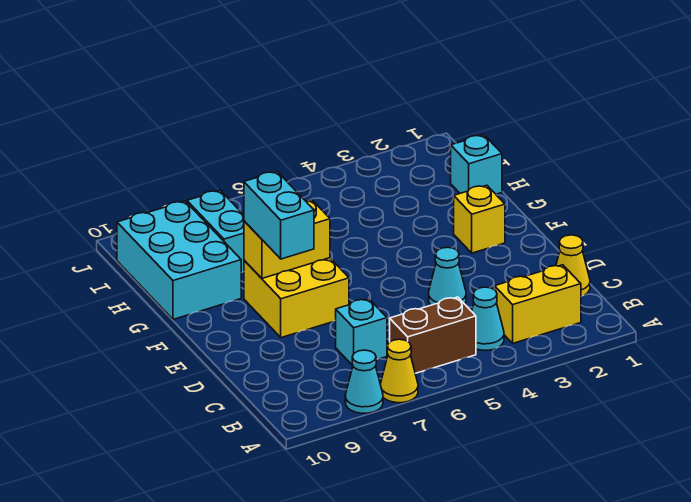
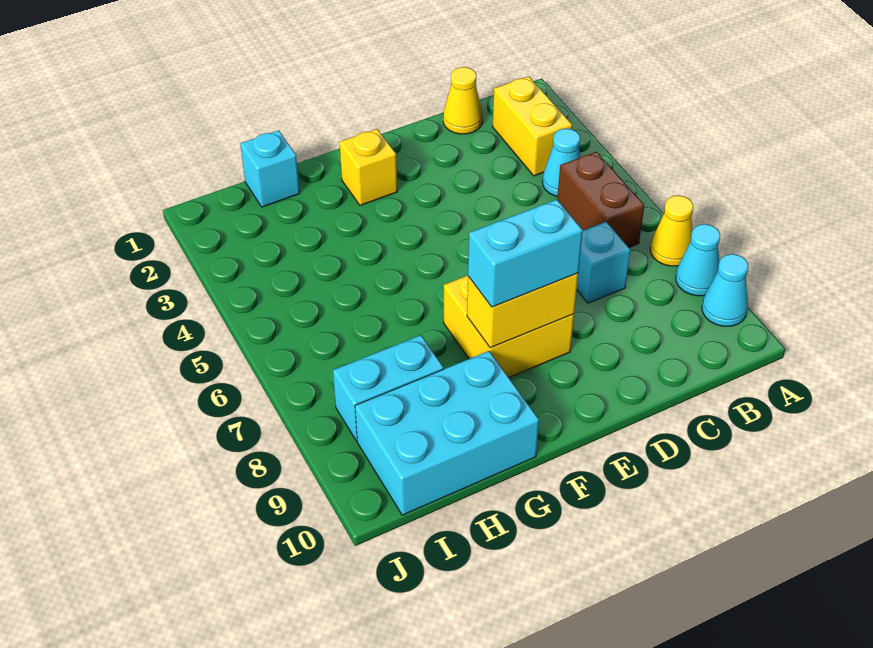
cyan 1x1 cone [429,247,466,305] -> cyan 1x1 cone moved to [702,254,748,326]
yellow 1x2 brick [244,200,330,278] -> yellow 1x2 brick turned to [467,273,578,348]

